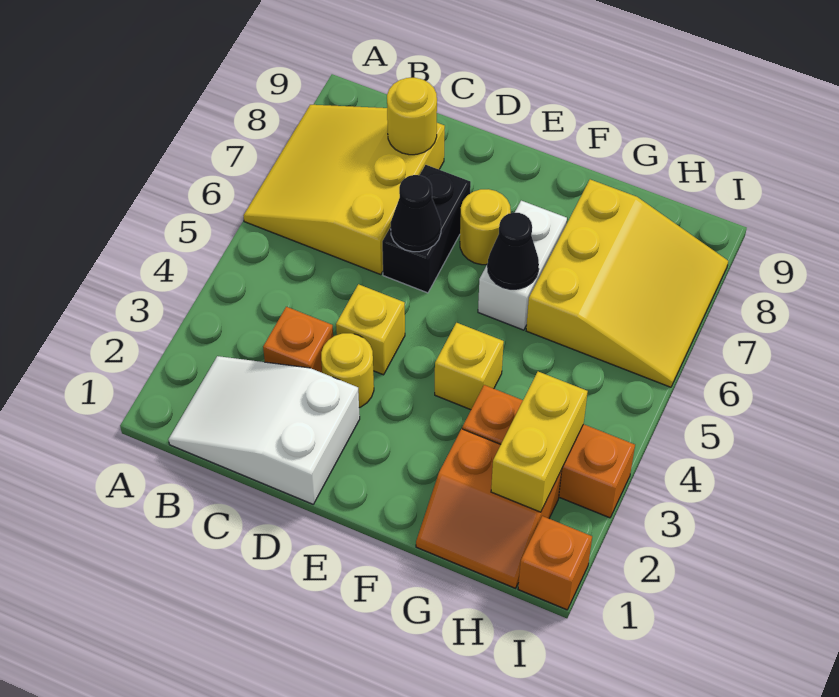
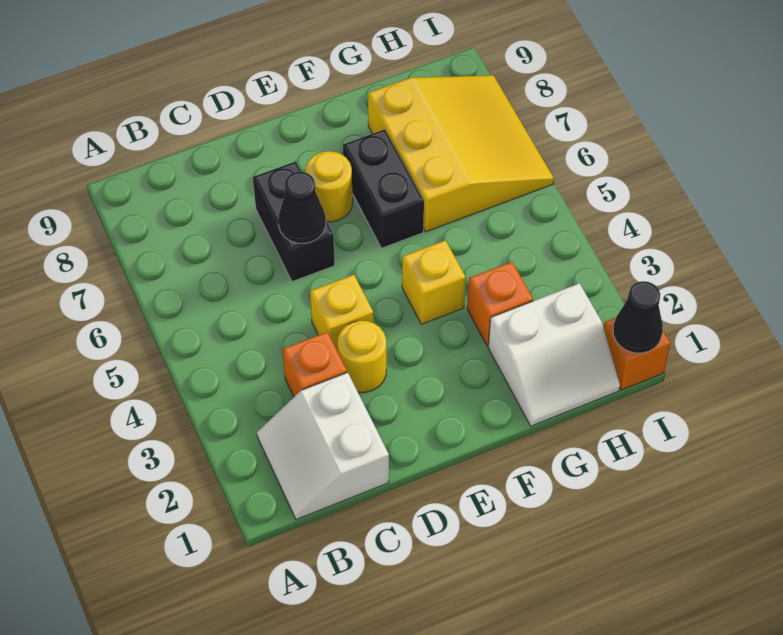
yellow 3x3 slope [243,105,445,275] -> none
white 2x3 slope [169,356,360,504] -> white 2x2 slope [257,372,389,520]
yellow 1x1 round brick [387,78,437,155] -> none
white 1x2 brick [478,201,567,330] -> black 1x2 brick [343,129,424,248]
black 1x1 cone [488,212,539,289] -> black 1x1 cone moved to [613,281,663,353]
orange 2x2 slope [416,429,562,588] -> white 2x2 slope [488,283,620,426]
orange 1x3 brick [462,385,635,518] -> orange 1x1 brick [467,262,533,346]
yellow 1x2 brick [491,372,588,512] -> none

